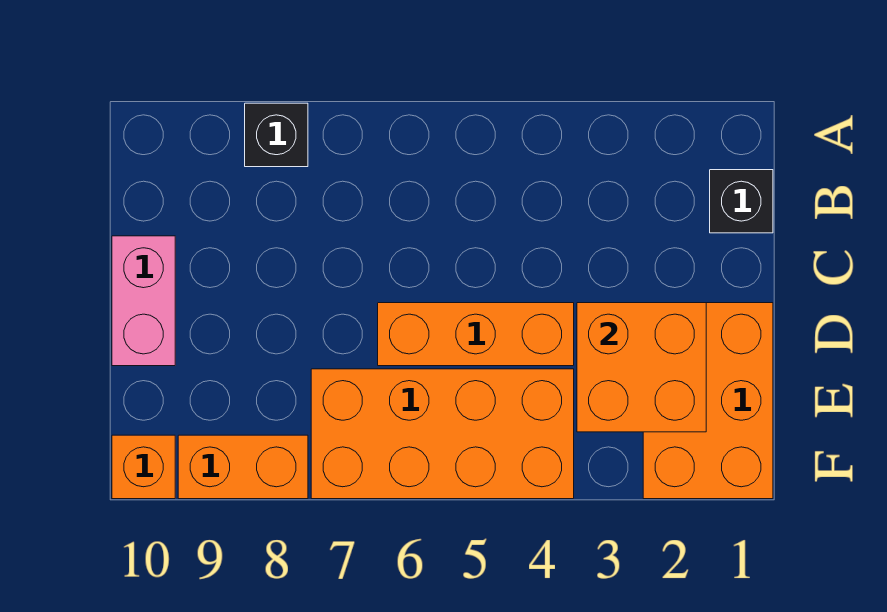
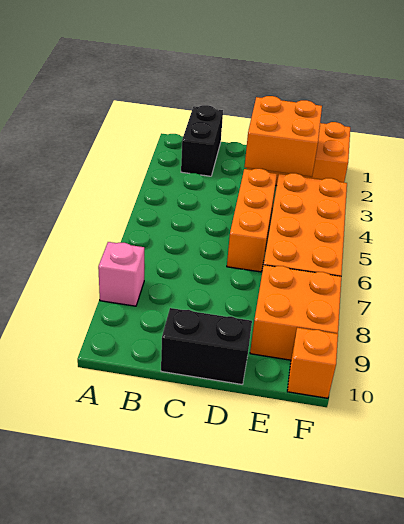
black 1x1 brick [245,103,308,167] -> pink 1x1 brick [98,242,144,306]
black 1x1 brick [710,170,773,233] -> black 1x2 brick [181,105,223,176]
pink 1x2 brick [112,236,175,366] -> black 1x2 brick [161,308,252,384]
orange 1x2 brick [178,435,308,499] -> orange 2x2 brick [250,265,341,360]

